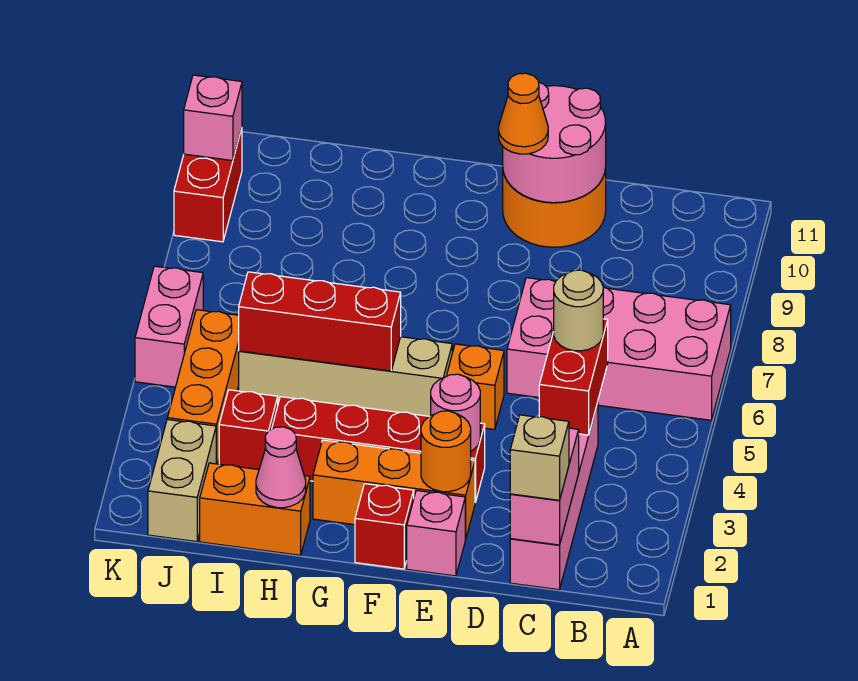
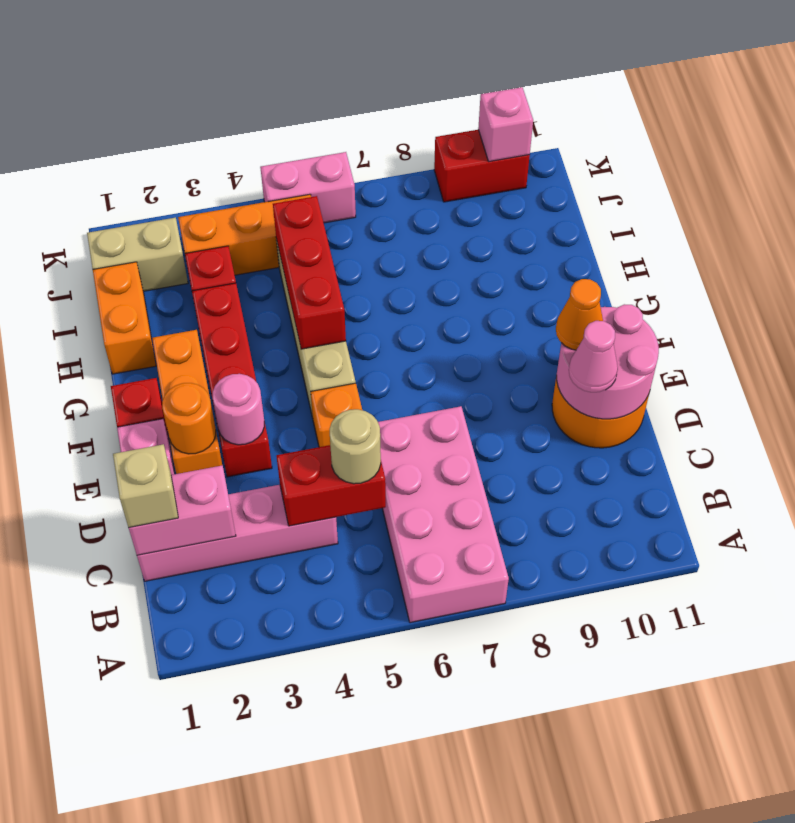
pink 1x1 cone [256,427,306,508] -> pink 1x1 cone moved to [569,321,618,392]

